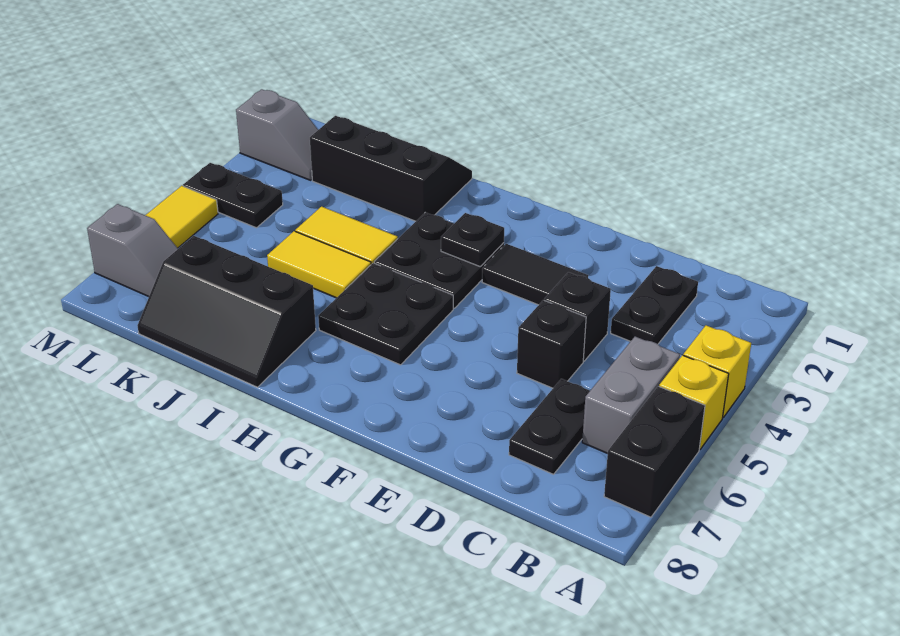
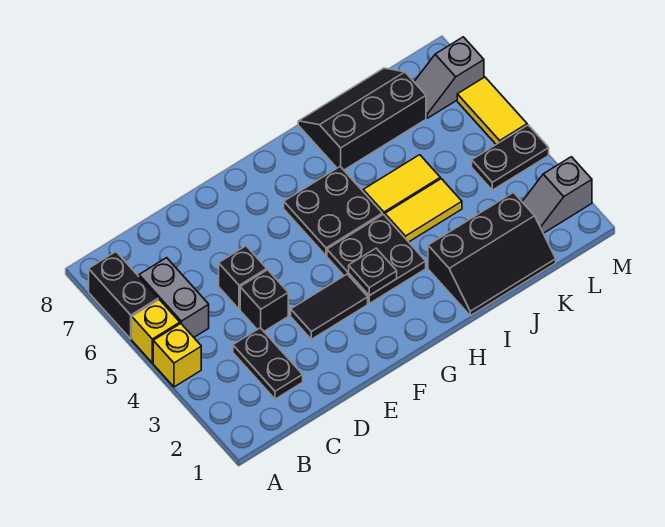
black 1x2 plate [509,379,590,474] -> none

